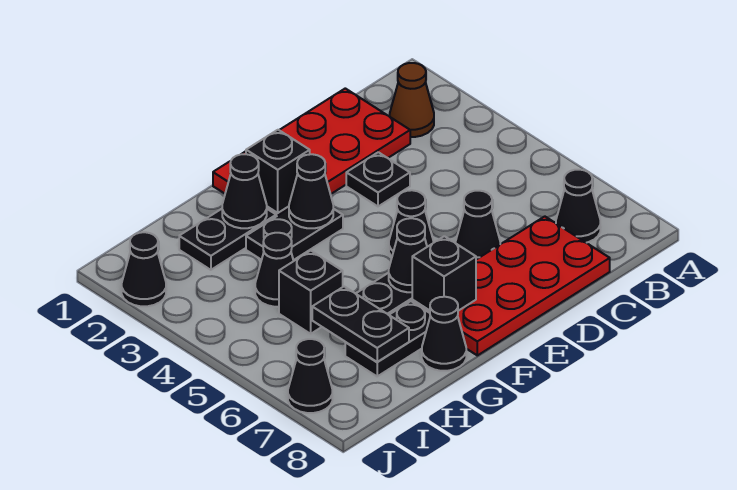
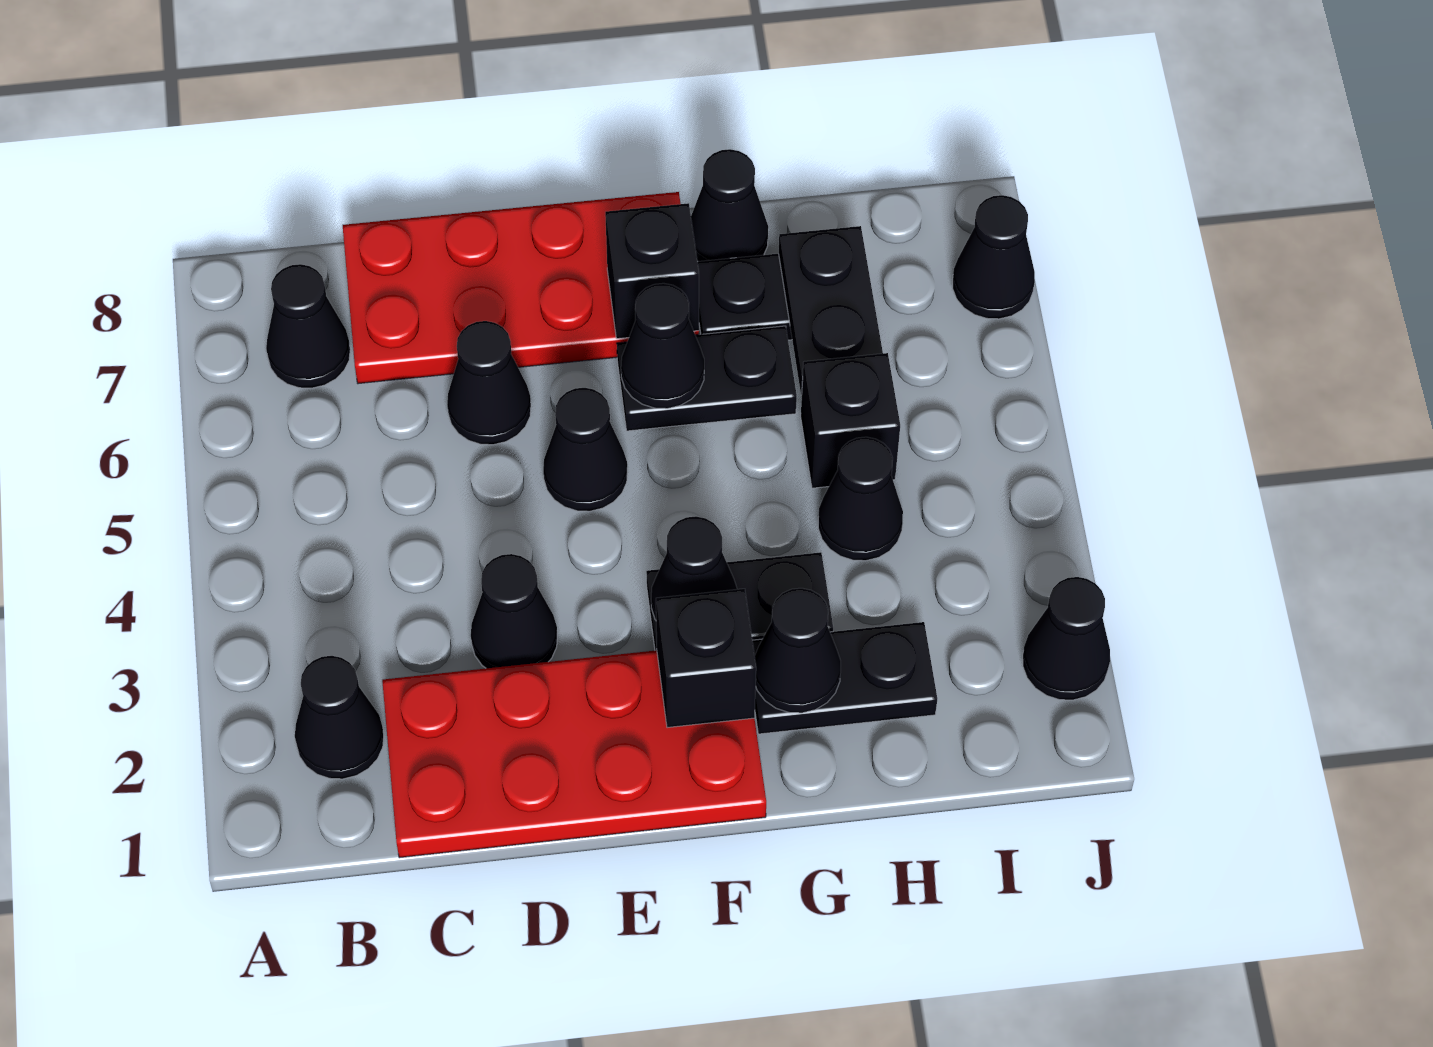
brown 1x1 cone [390,63,434,137] -> black 1x1 cone [295,656,384,779]
black 1x1 plate [346,152,410,206] -> black 1x1 cone [471,554,557,668]

